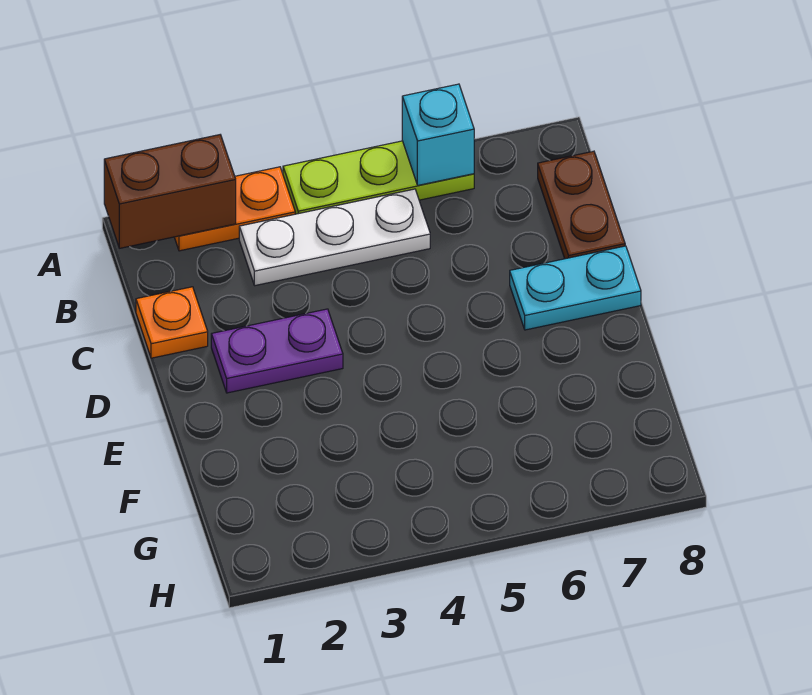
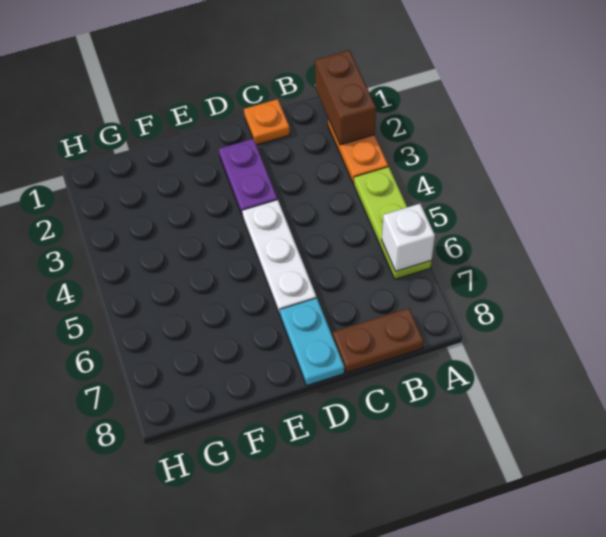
cyan 1x1 brick [402,84,474,185] -> white 1x1 brick [382,204,435,271]
white 1x3 plate [239,189,430,286] -> white 1x3 plate moved to [242,200,316,314]

